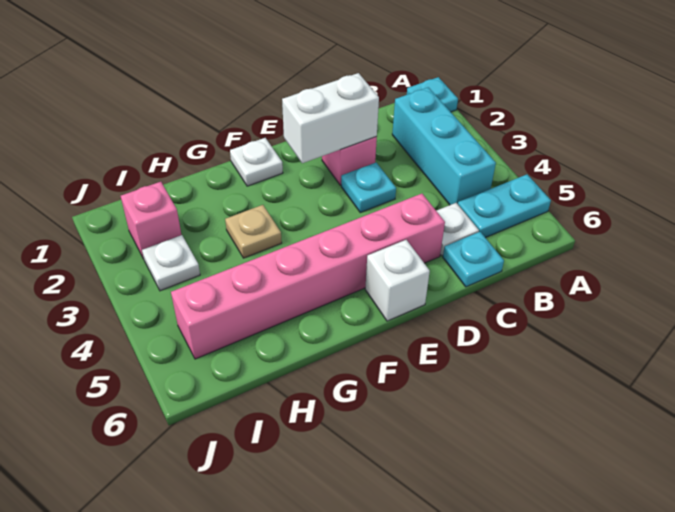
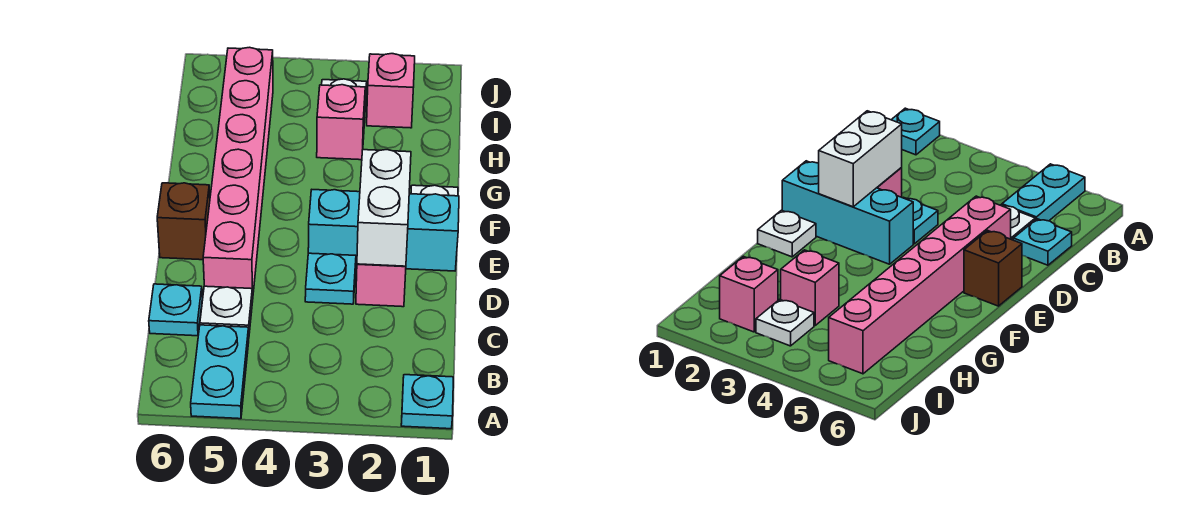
cyan 1x3 brick [392,87,496,205] -> cyan 1x3 brick moved to [308,190,459,271]
white 1x1 brick [365,240,430,321] -> brown 1x1 brick [157,183,210,260]
tan 1x1 plate [225,205,282,258] -> none
none -> pink 1x1 brick [317,85,365,160]

